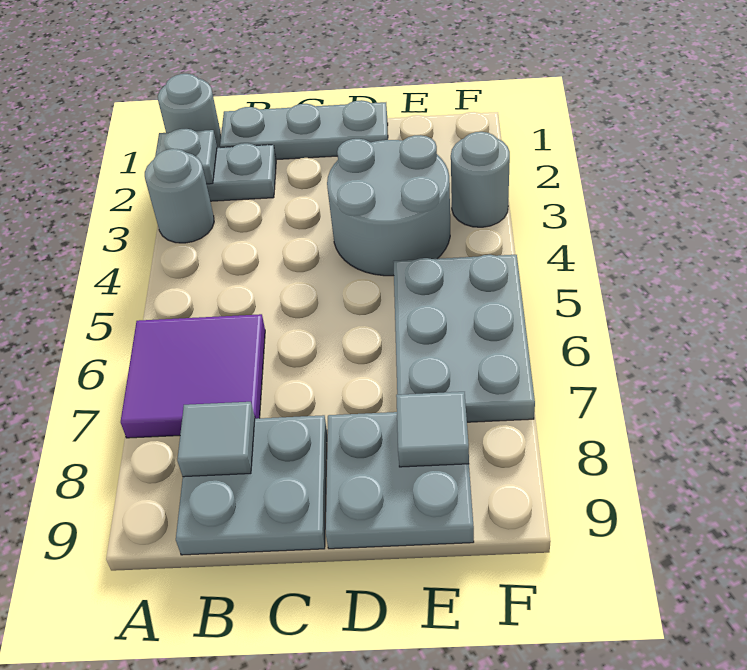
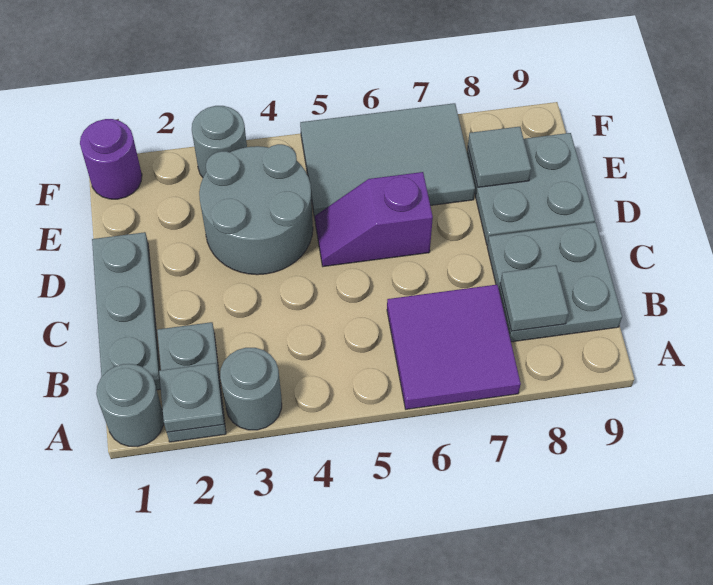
none -> purple 1x2 slope [315,172,433,267]
grey 2x3 plate [393,255,535,422] -> grey 2x3 tile [300,103,475,218]
none -> purple 1x1 round brick [80,119,142,199]

